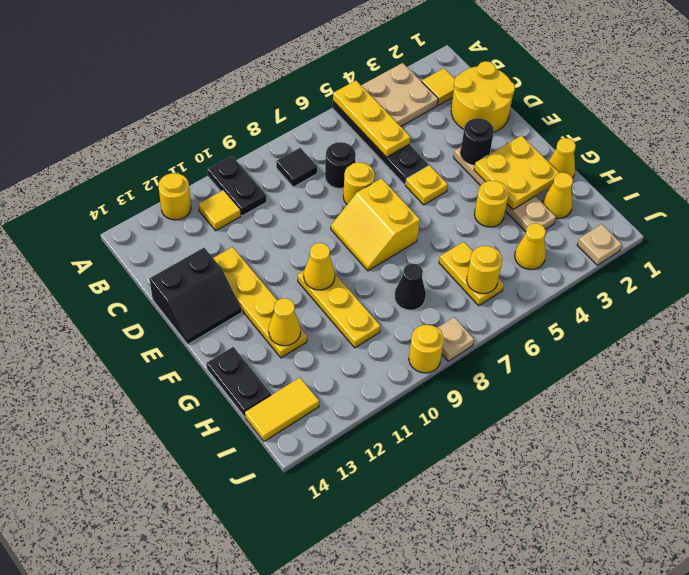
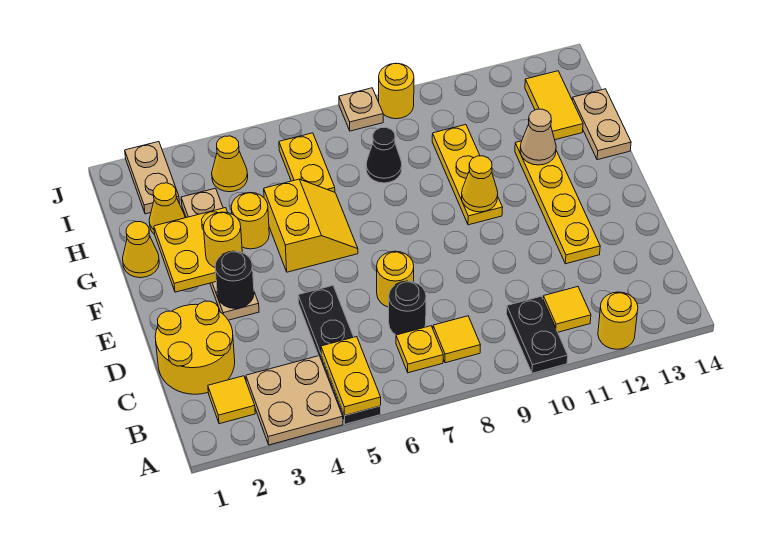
yellow 1x3 plate [333,81,410,157] -> yellow 1x2 plate [321,337,381,415]
black 1x1 tile [276,148,317,187] -> yellow 1x1 tile [433,316,480,363]
black 2x2 slope [150,248,242,344] -> none
yellow 1x1 plate [406,165,448,205] -> yellow 1x1 plate moved to [396,326,443,373]
yellow 2x2 slope [331,178,420,271] -> yellow 2x2 slope moved to [264,179,358,272]
yellow 1x1 cone [269,298,301,346] -> tan 1x1 cone [520,109,556,165]
black 1x2 plate [206,347,271,416] -> tan 1x2 plate [572,89,631,160]
yellow 1x1 round brick [467,246,502,294] -> yellow 1x1 round brick moved to [204,212,242,267]
yellow 1x2 tile [245,378,319,441] -> yellow 1x2 tile turned to [525,71,583,140]
tan 1x1 plate [577,224,622,265] -> tan 1x2 plate [125,142,180,214]

